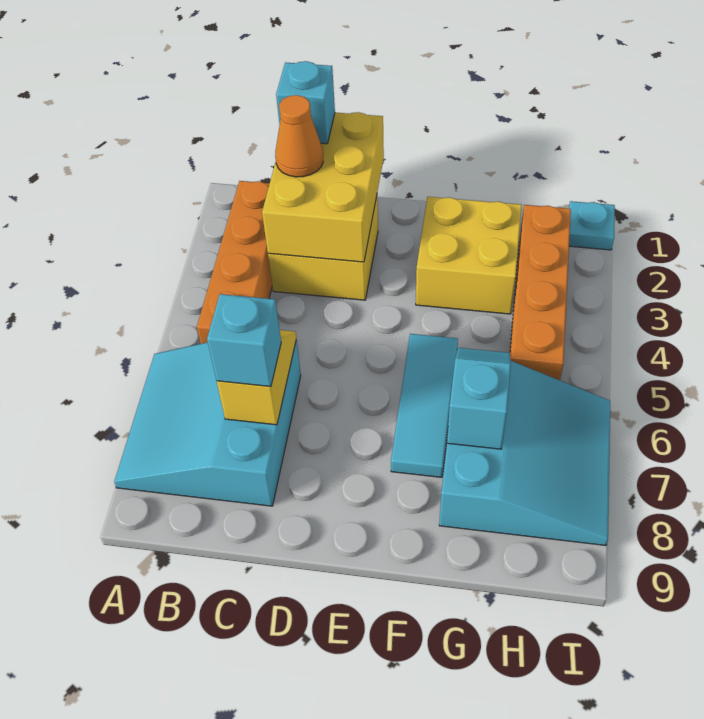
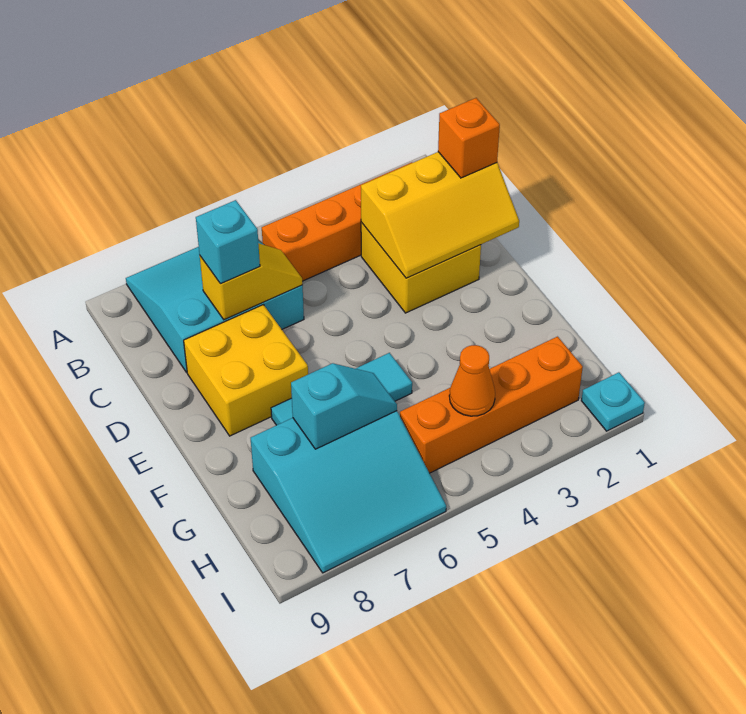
yellow 2x3 brick [262,112,384,262] -> yellow 2x3 slope [361,152,519,278]
cyan 1x1 brick [276,61,335,144] -> orange 1x1 brick [438,98,500,178]
orange 1x1 cone [275,95,323,177] -> orange 1x1 cone moved to [449,345,495,416]
yellow 2x2 brick [416,197,522,314] -> yellow 2x2 brick moved to [184,305,308,436]

